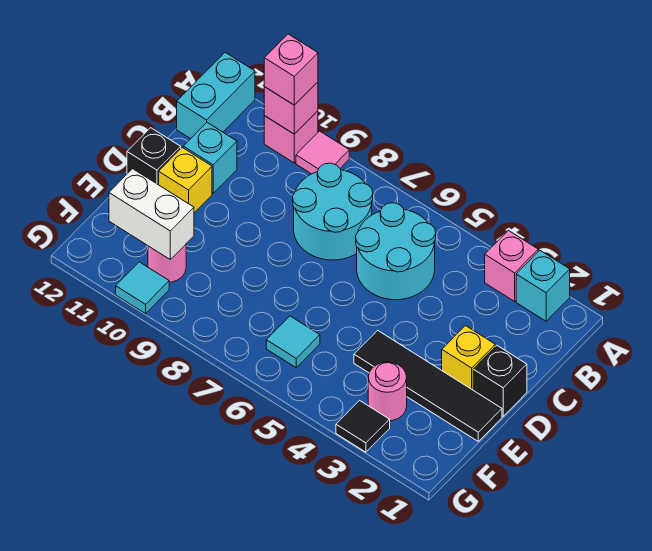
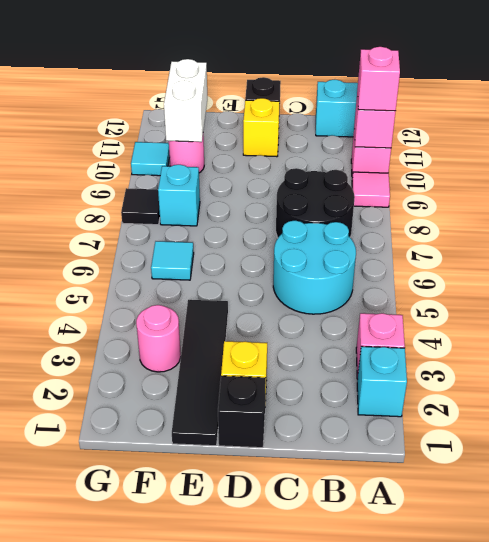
cyan 2x2 round brick [293,163,373,260] -> black 2x2 round brick [276,168,355,238]
cyan 1x1 brick [183,123,237,193] -> cyan 1x1 brick moved to [158,165,200,226]
black 1x1 tile [336,400,390,452] -> black 1x1 tile moved to [121,188,160,225]

